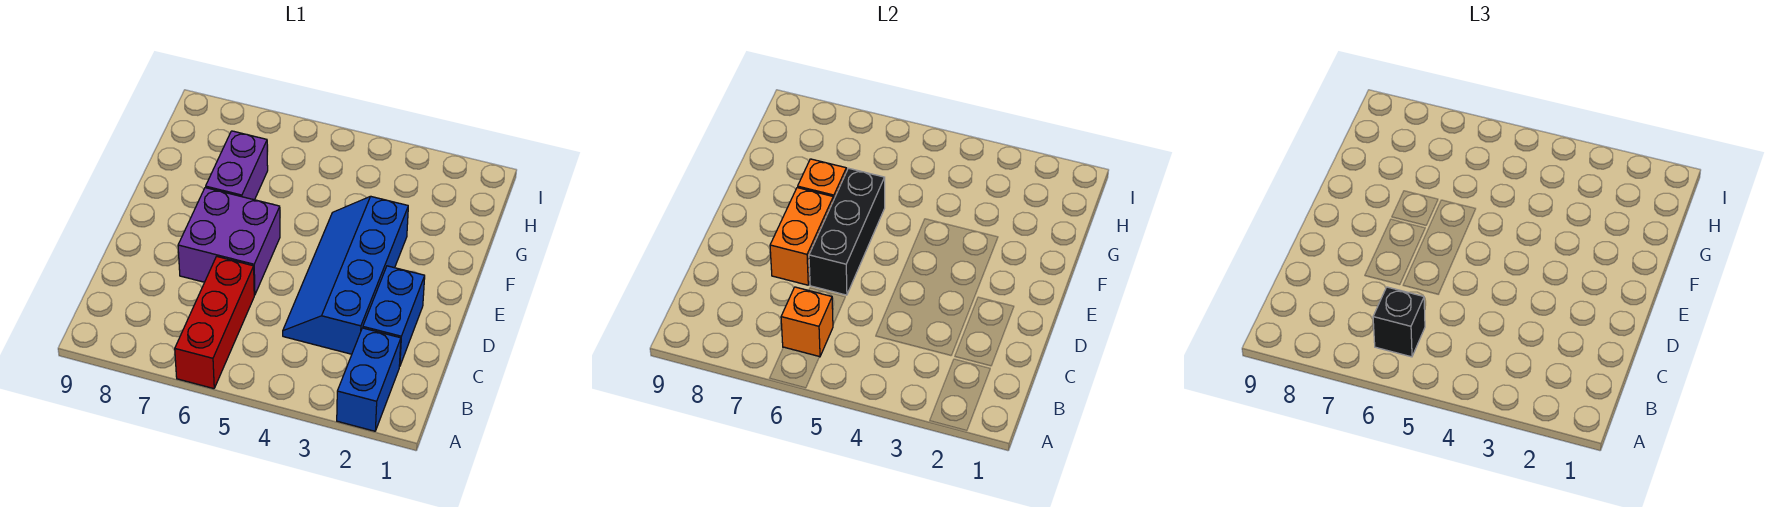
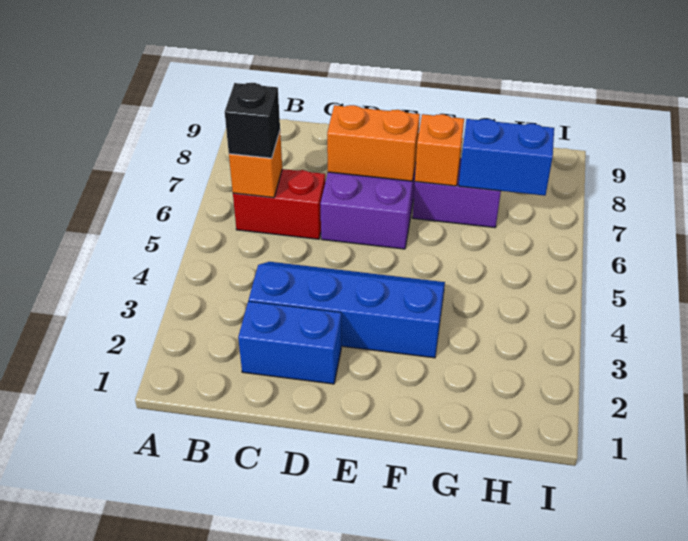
blue 1x2 brick [337,328,401,431] -> blue 1x2 brick moved to [459,119,554,196]
red 1x3 brick [175,256,254,389] -> red 1x2 brick [233,169,325,239]
black 1x3 brick [809,168,885,295] -> none

